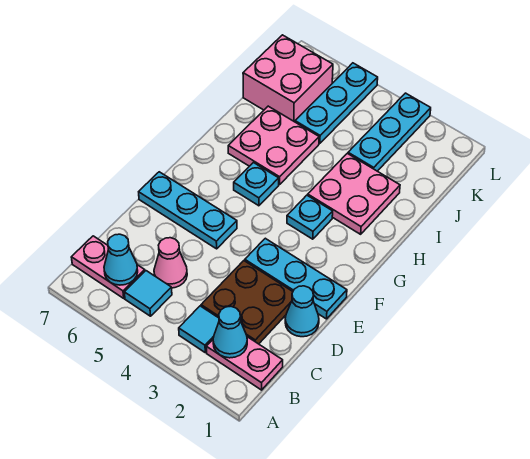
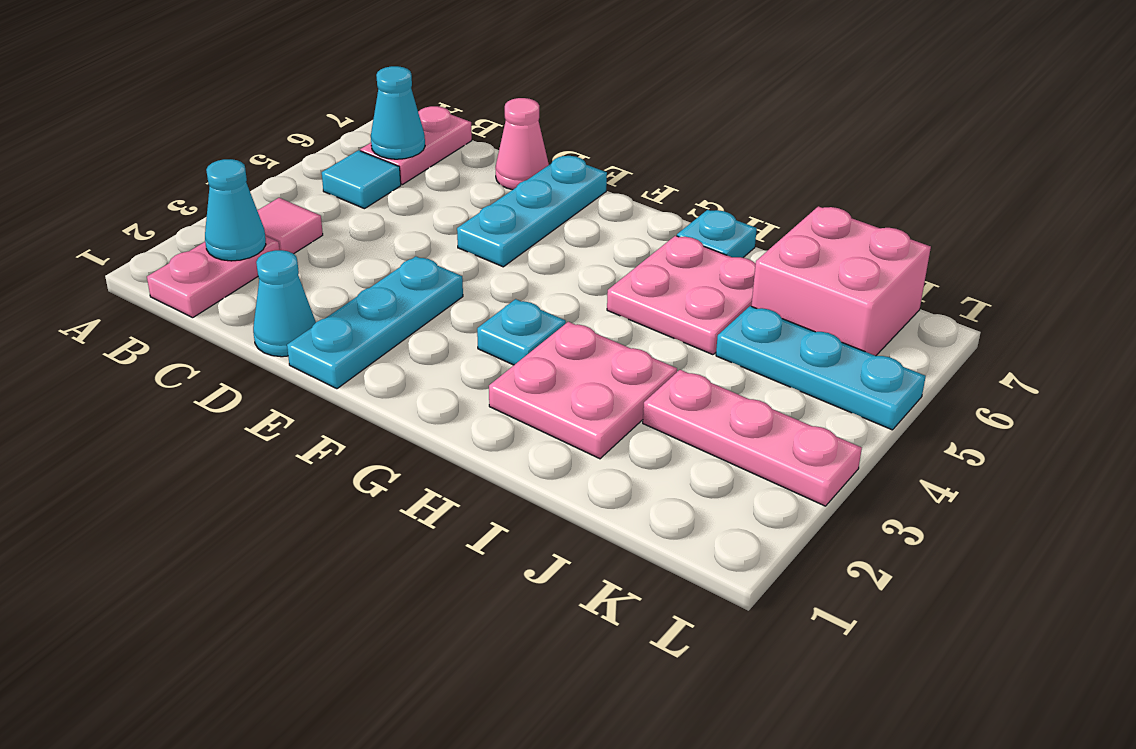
cyan 1x1 tile [179,306,219,352] -> pink 1x1 tile [257,198,323,254]
brown 2x2 plate [201,261,293,344] -> none
pink 1x1 cone [154,238,187,288] -> pink 1x1 cone moved to [495,98,549,190]
cyan 1x1 plate [234,163,279,206] -> cyan 1x1 plate moved to [677,210,757,258]
cyan 1x3 plate [348,93,431,171] -> pink 1x3 plate [643,370,862,506]

